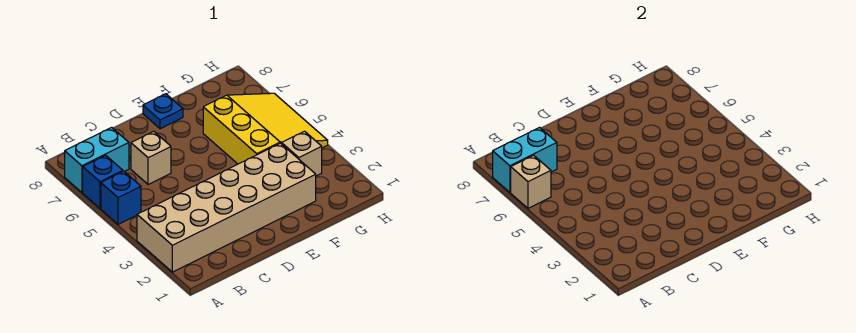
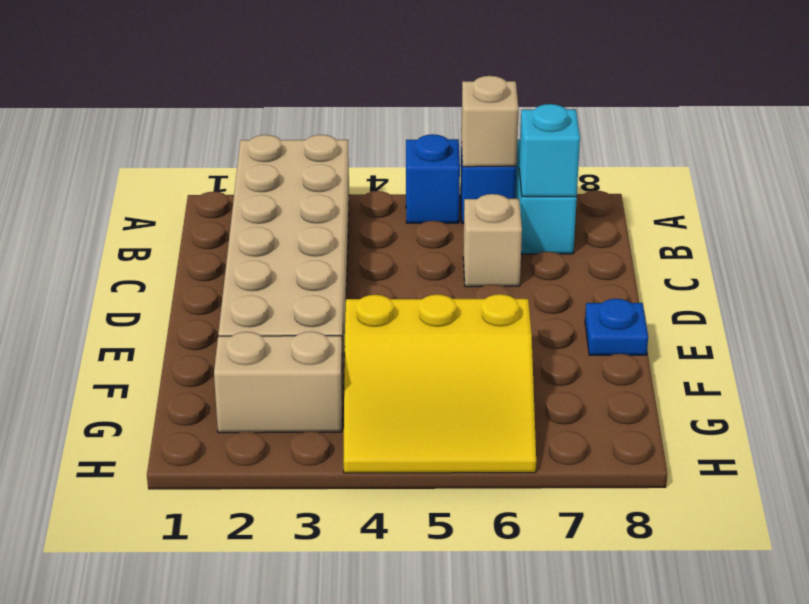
cyan 1x2 brick [493,127,557,192] -> cyan 1x1 brick [519,104,580,197]
tan 1x1 brick [282,131,322,176] -> tan 1x2 brick [214,332,343,433]

